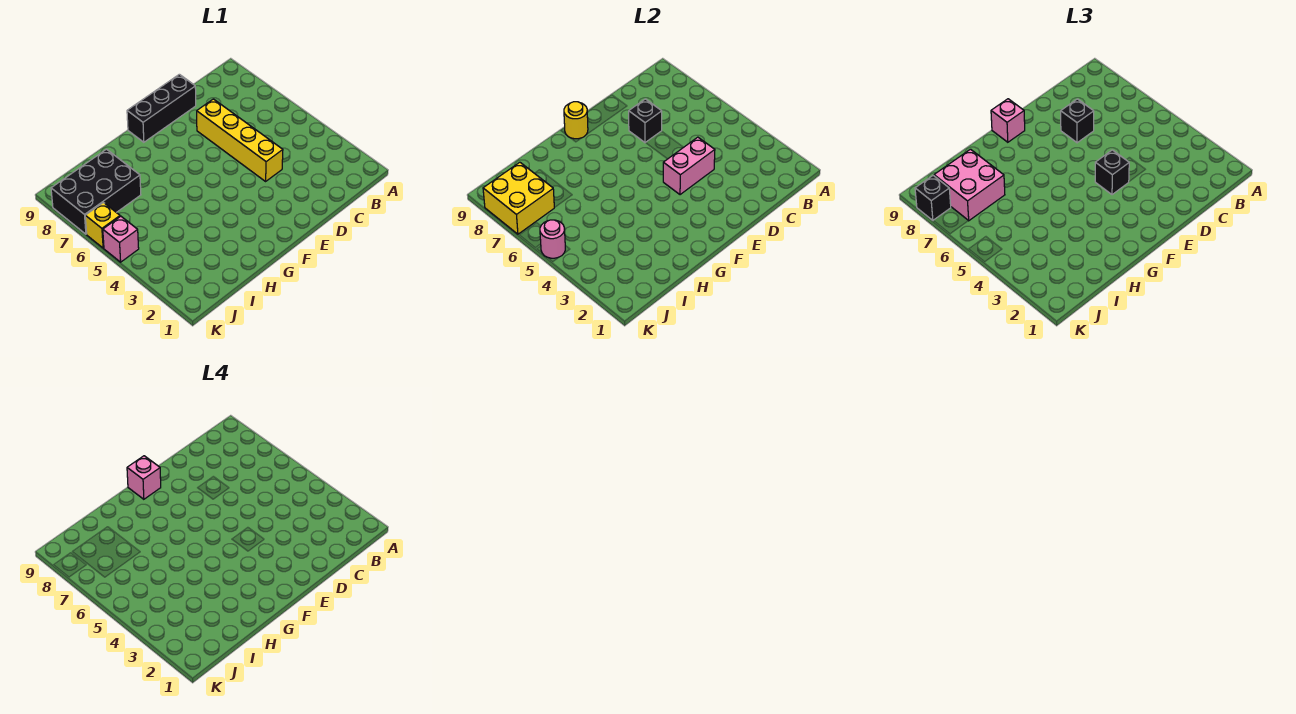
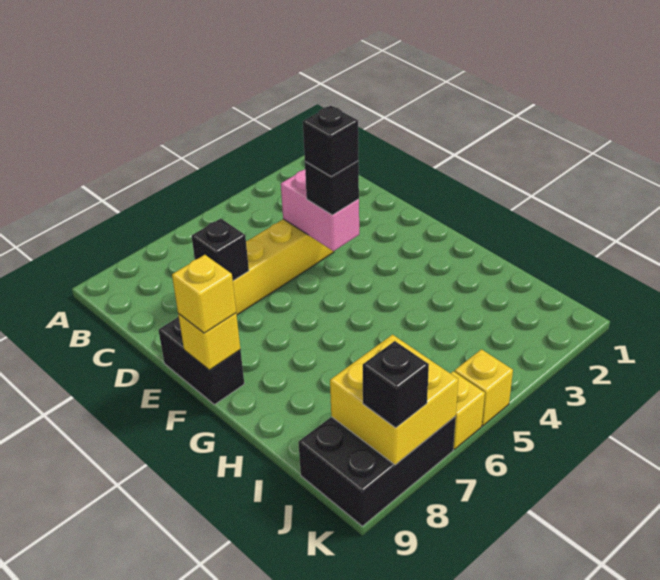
black 1x1 brick [1061,99,1094,143] -> black 1x1 brick moved to [303,106,358,177]
black 1x3 brick [127,74,196,142] -> black 1x2 brick [158,317,244,405]
yellow 1x1 round brick [564,102,588,139] -> yellow 1x1 brick [178,313,240,370]
pink 1x1 brick [991,99,1025,142] -> yellow 1x1 brick [172,255,236,333]
pink 1x1 brick [127,456,161,499] -> none
black 2x3 brick [51,149,141,234] -> black 2x3 brick turned to [298,416,456,526]
pink 2x2 brick [934,149,1005,221] -> none
pink 1x1 brick [103,216,139,262] -> yellow 1x1 brick [455,349,513,426]
pink 1x1 round brick [540,220,565,258] -> none

